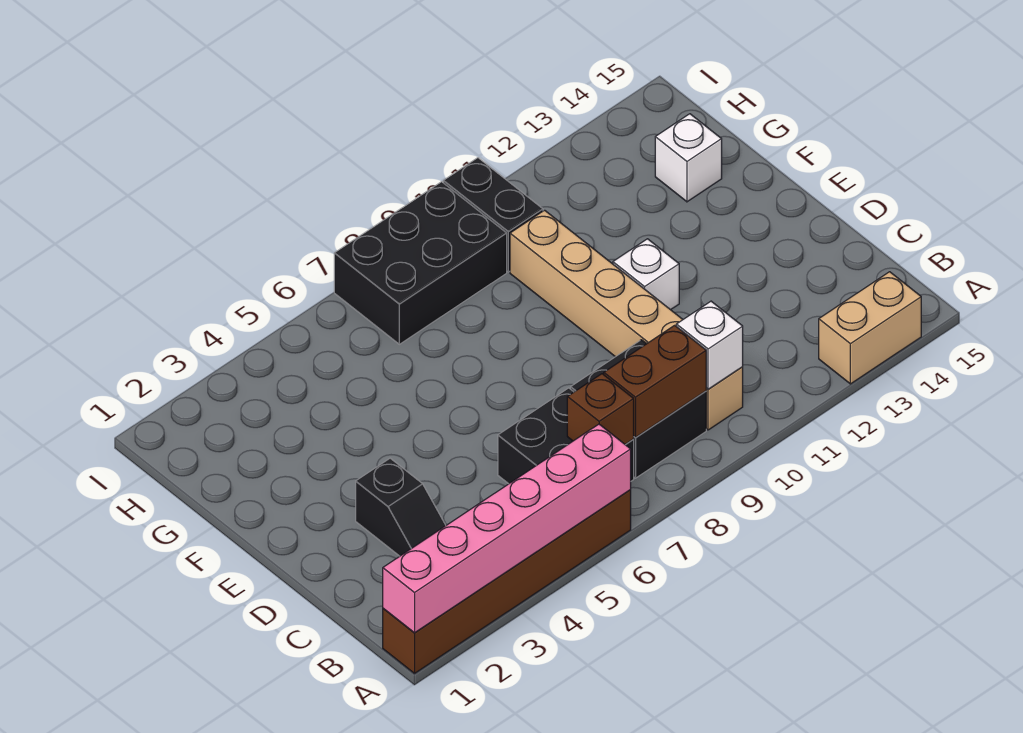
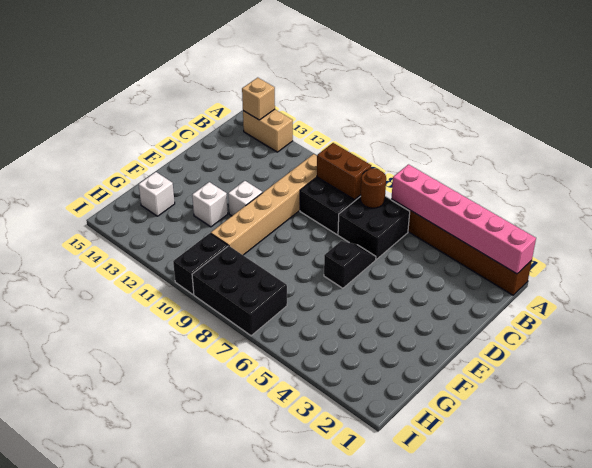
none -> tan 1x1 brick [242,78,275,120]
brown 1x1 brick [567,374,634,444] -> brown 1x1 round brick [360,168,386,208]
white 1x1 brick [676,301,743,389] -> white 1x1 brick moved to [192,182,228,227]
black 1x2 slope [356,458,446,556] -> black 1x2 slope moved to [324,241,376,288]

